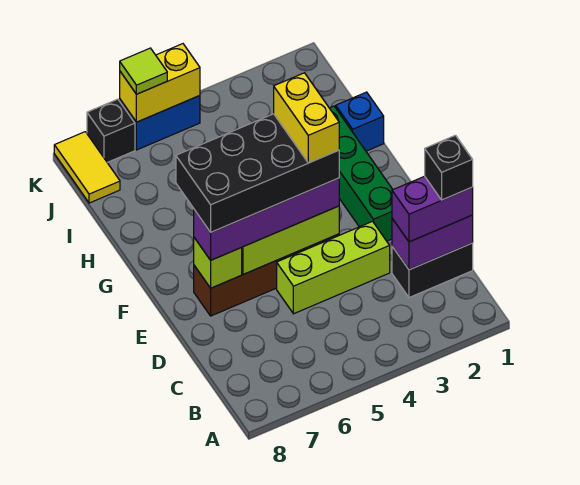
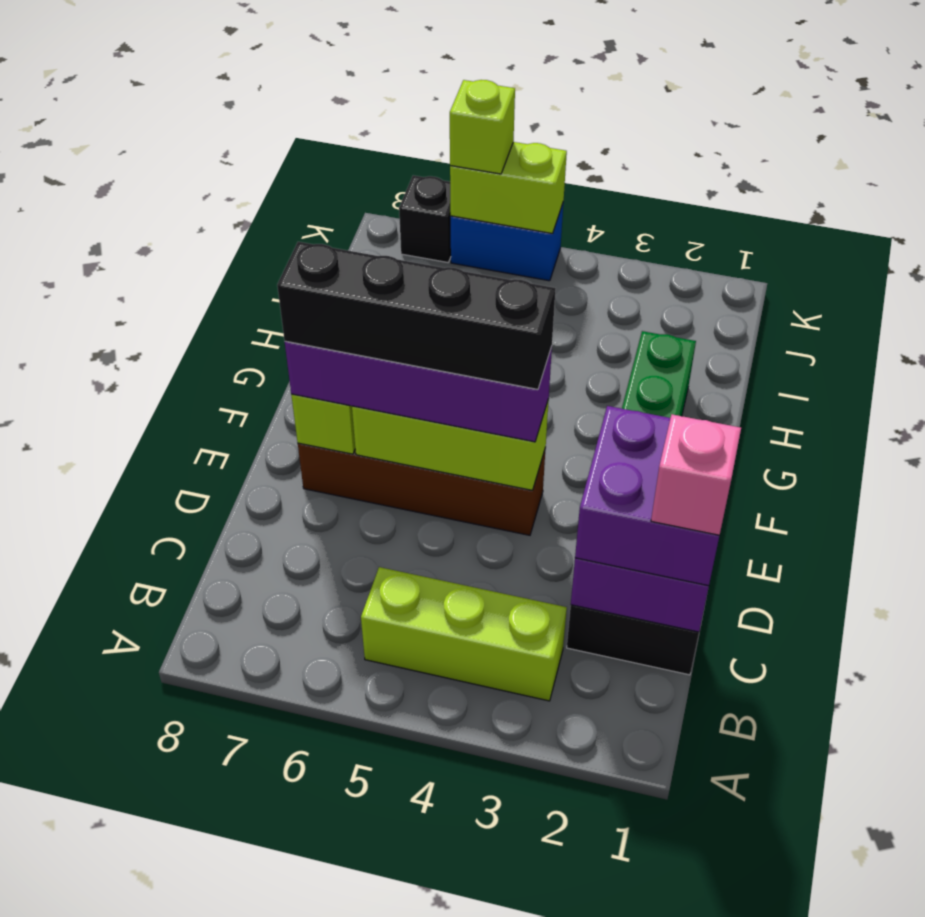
purple 1x2 brick [392,176,473,242] -> purple 2x2 brick [575,406,719,586]
black 1x1 brick [425,135,473,200] -> pink 1x1 brick [651,414,741,535]
lime 1x3 brick [277,221,390,314] -> lime 1x3 brick moved to [361,567,567,701]
black 2x4 brick [176,114,339,232] -> black 1x4 brick [277,242,556,389]
yellow 1x2 brick [274,73,339,163] -> none
blue 1x1 brick [336,92,384,151] -> none
yellow 1x2 tile [54,132,120,203] -> none
yellow 1x2 brick [120,44,200,122] -> lime 1x2 brick [450,142,567,234]
lime 1x1 tile [120,48,167,94] -> lime 1x1 brick [450,80,515,174]

